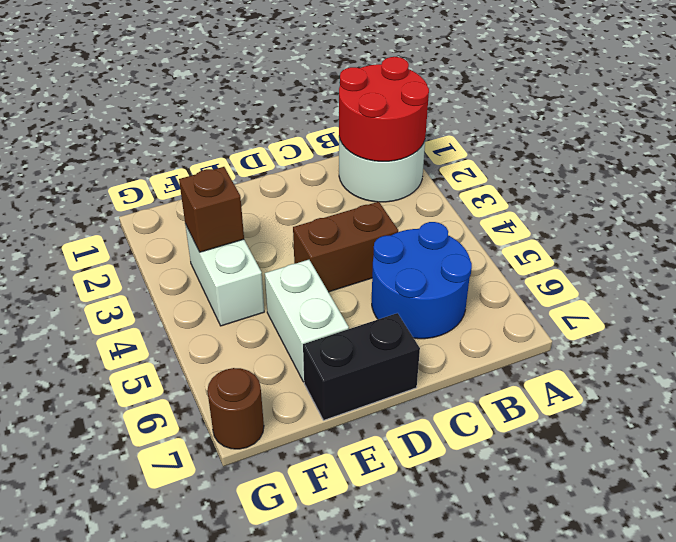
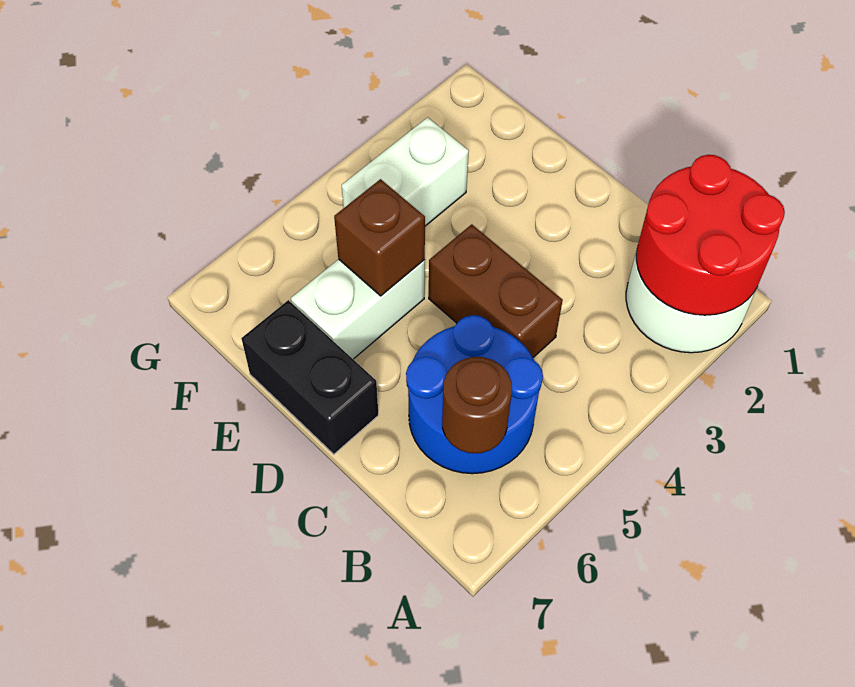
brown 1x1 brick [179,167,244,252] -> brown 1x1 brick moved to [334,179,425,296]
brown 1x1 round brick [207,368,264,449] -> brown 1x1 round brick moved to [442,357,512,453]

